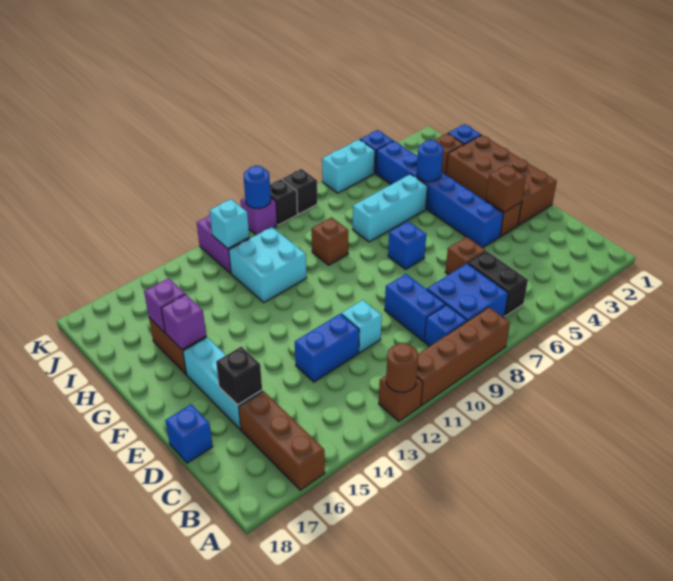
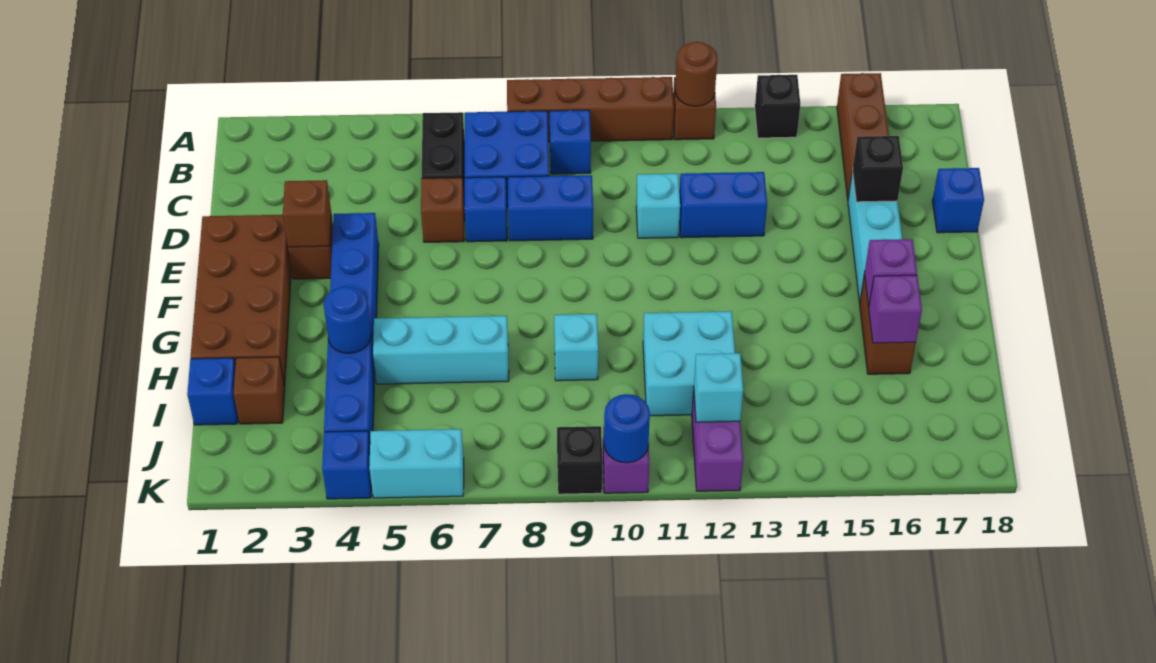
blue 1x2 brick [385,274,446,341] -> blue 1x2 brick turned to [508,175,593,241]
blue 1x1 brick [388,221,426,269] -> blue 1x1 brick moved to [464,177,507,242]
brown 1x1 brick [312,217,348,265] -> cyan 1x1 brick [554,314,598,381]
black 1x1 brick [282,169,317,214] -> black 1x1 brick moved to [755,75,800,138]

